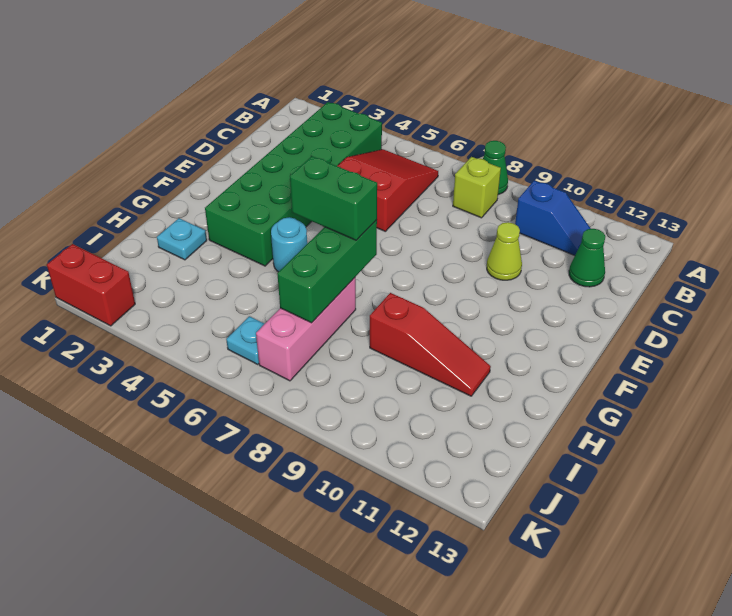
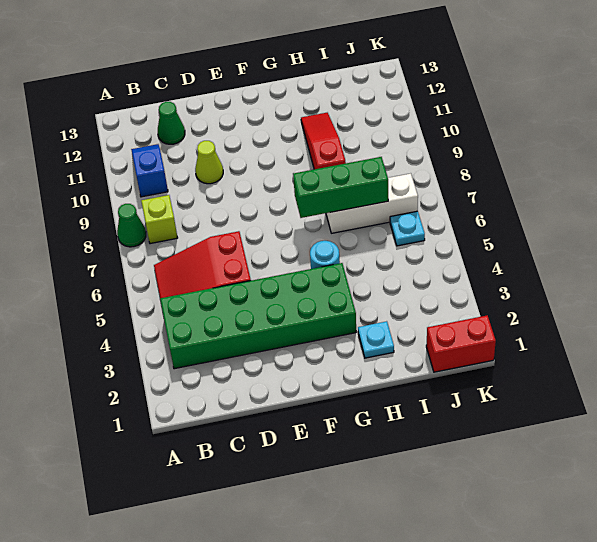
green 1x2 brick [290,156,377,240] -> none
pink 1x3 brick [256,278,356,381] -> white 1x3 brick [326,173,418,233]
red 1x2 brick [47,244,135,326] -> red 1x2 brick turned to [426,315,496,372]

